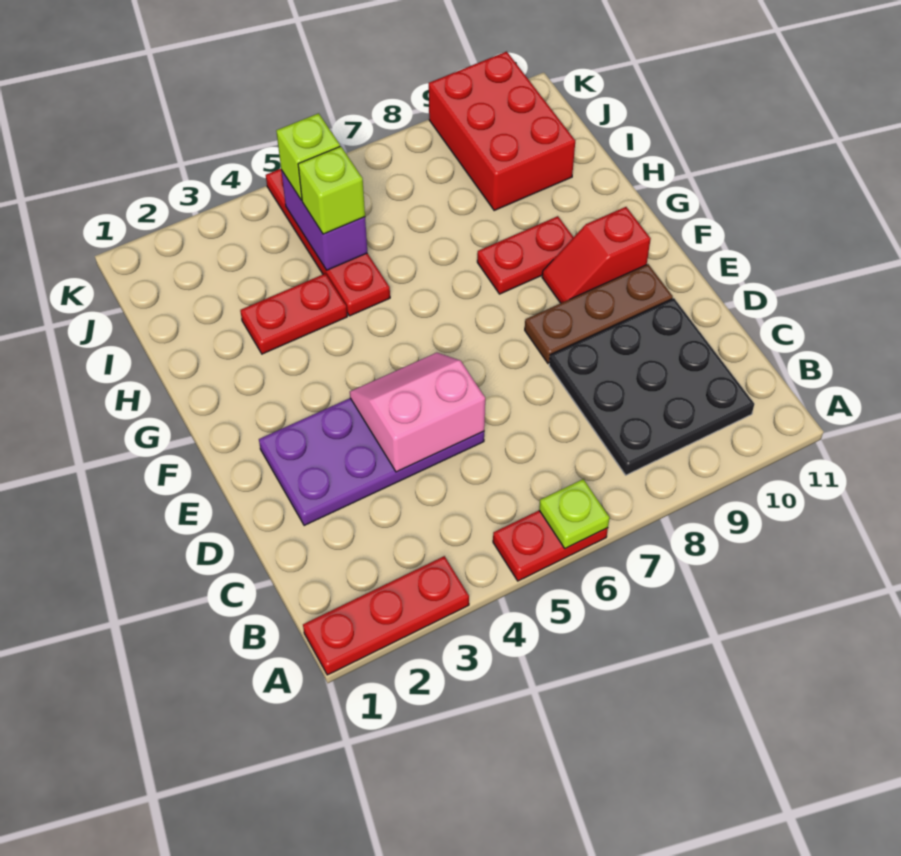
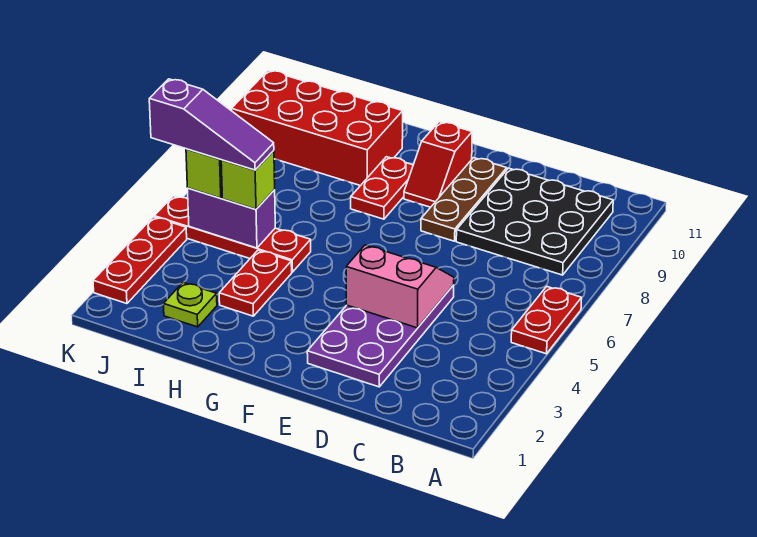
red 1x3 plate [303,556,469,675] -> red 1x3 plate moved to [93,217,187,304]
lime 1x1 plate [539,479,609,548] -> lime 1x1 plate moved to [163,282,217,327]
pink 2x2 slope [350,353,485,472] -> pink 2x2 slope turned to [346,245,454,328]
none -> purple 1x3 slope [149,79,274,170]
red 2x3 brick [429,51,575,210] -> red 2x4 brick [231,70,403,186]

